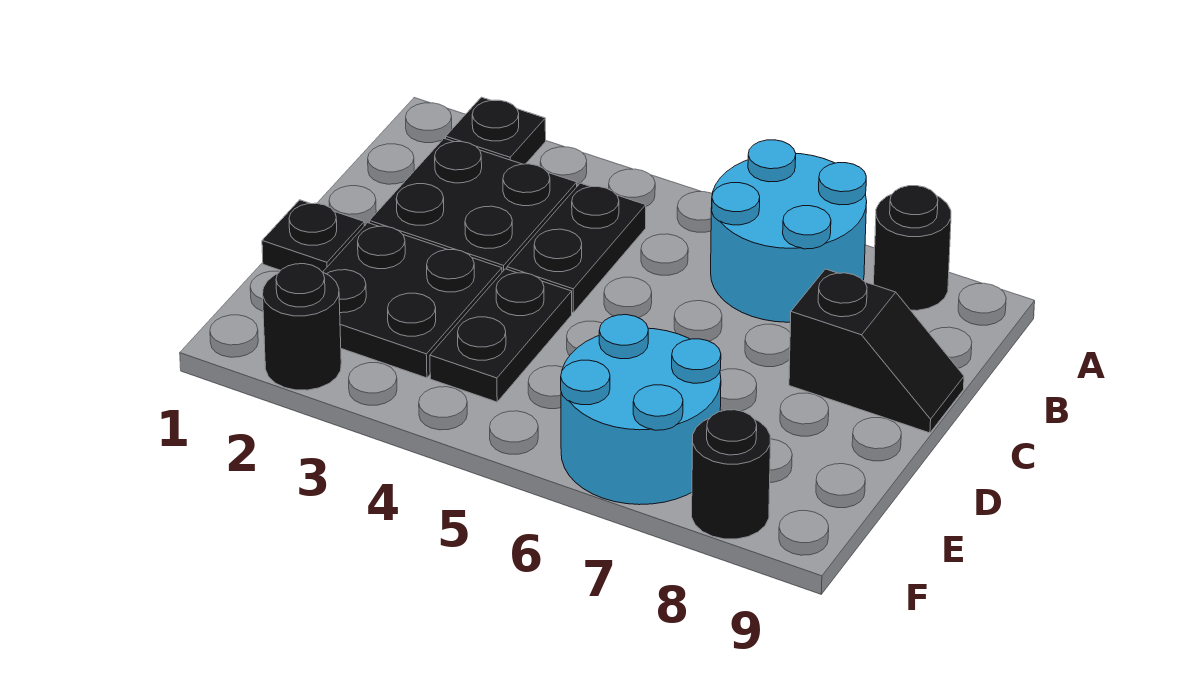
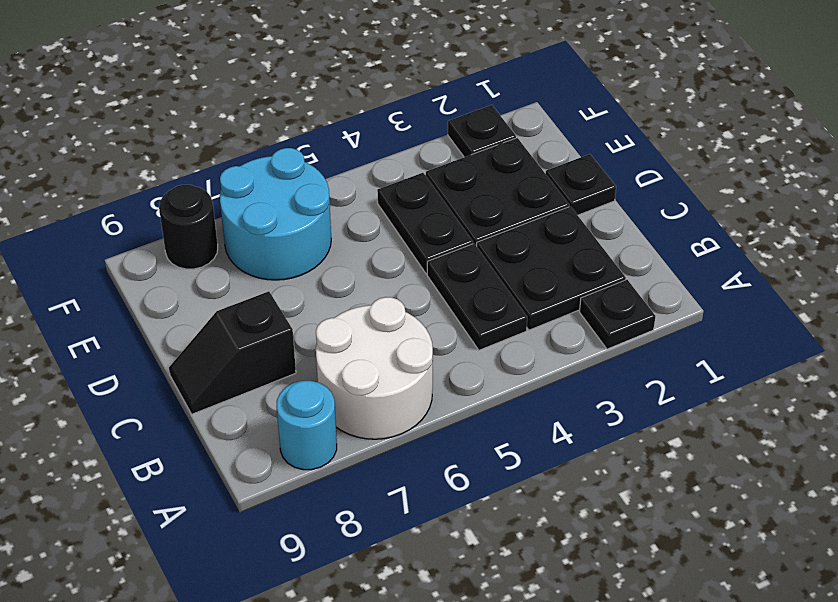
cyan 2x2 round brick [711,140,867,322] -> white 2x2 round brick [316,297,433,439]
black 1x1 round brick [874,186,951,311] -> cyan 1x1 round brick [276,381,337,470]
black 1x1 round brick [263,264,341,390] -> black 1x1 plate [448,105,516,157]

